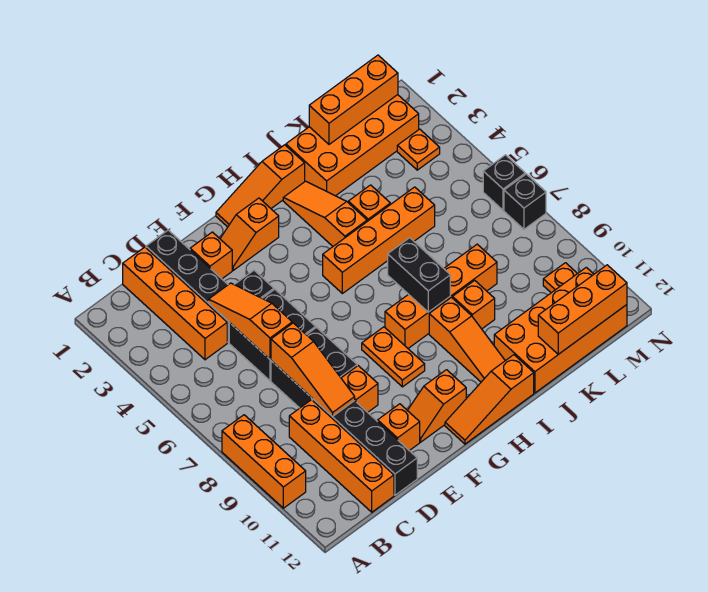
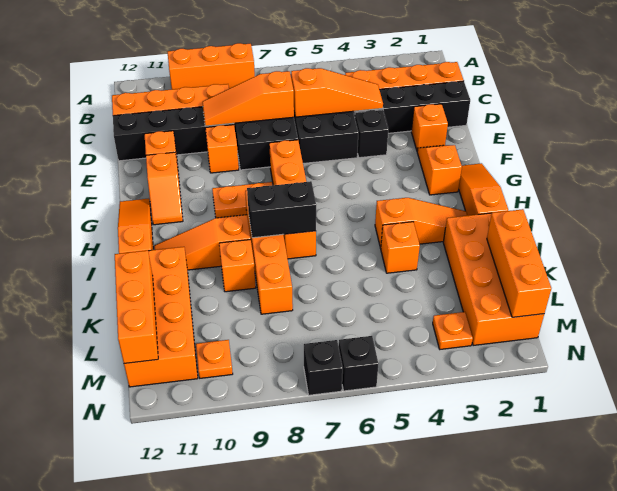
orange 1x2 slope [407,370,466,442] -> orange 1x2 slope turned to [146,152,183,225]
orange 1x4 brick [323,187,435,293] -> orange 1x4 brick moved to [269,140,316,259]

